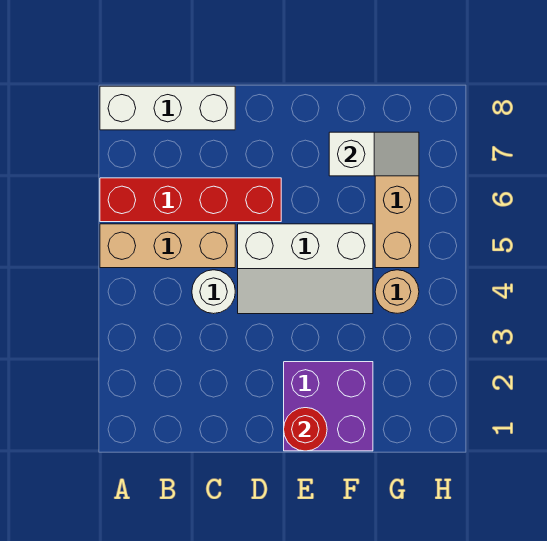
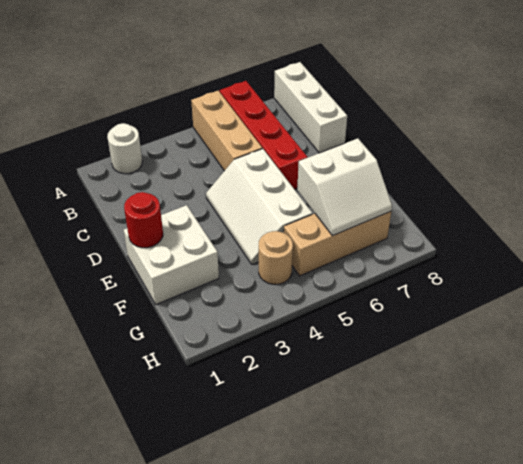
white 1x1 round brick [192,270,235,314] -> white 1x1 round brick moved to [107,123,142,174]
purple 2x2 brick [284,362,373,451] -> white 2x2 brick [124,205,219,305]
white 1x2 slope [329,132,419,176] -> white 2x2 slope [297,138,392,236]

